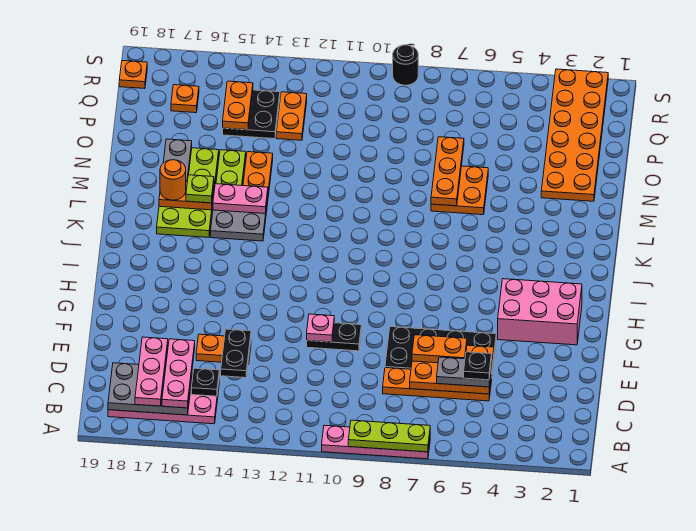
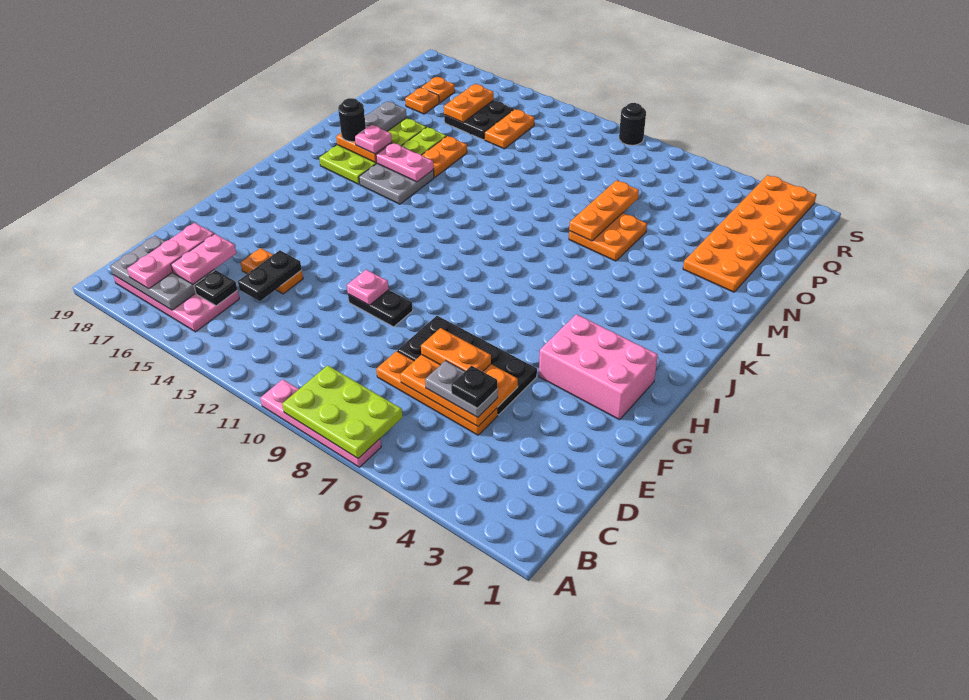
lime 1x3 plate [348,420,430,452] -> lime 2x3 plate [282,365,403,458]
pink 1x3 plate [162,339,195,408] -> pink 1x2 plate [171,234,236,284]
lime 1x1 plate [186,175,214,203] -> pink 1x1 plate [355,125,392,154]
orange 1x1 round brick [160,160,186,200] -> black 1x1 round brick [338,98,366,142]
orange 1x1 plate [119,61,147,89] -> orange 1x1 plate moved to [405,88,439,114]

